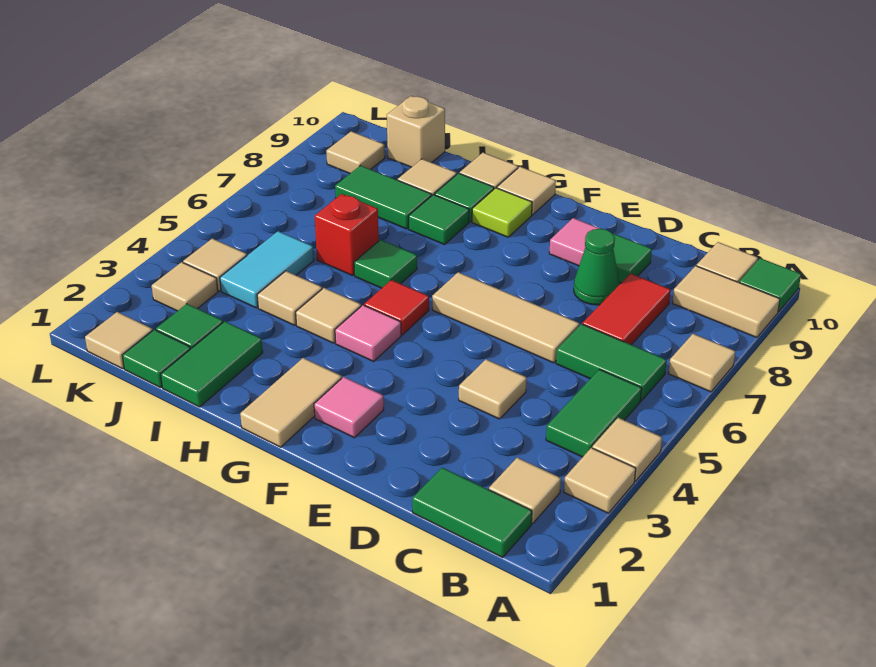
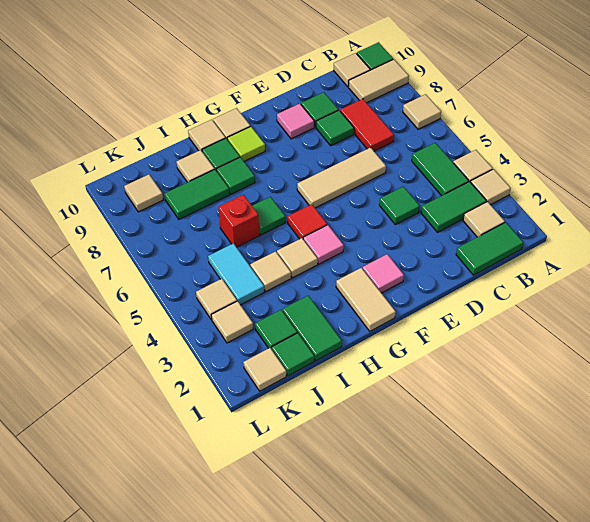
green 1x2 tile [556,324,667,401] -> green 1x2 tile moved to [421,181,486,232]
tan 1x1 tile [459,359,527,419] -> green 1x1 tile [379,187,420,225]
green 1x1 cone [574,229,619,305] -> green 1x1 tile [316,110,354,146]
tan 1x1 brick [387,96,445,167] -> none

